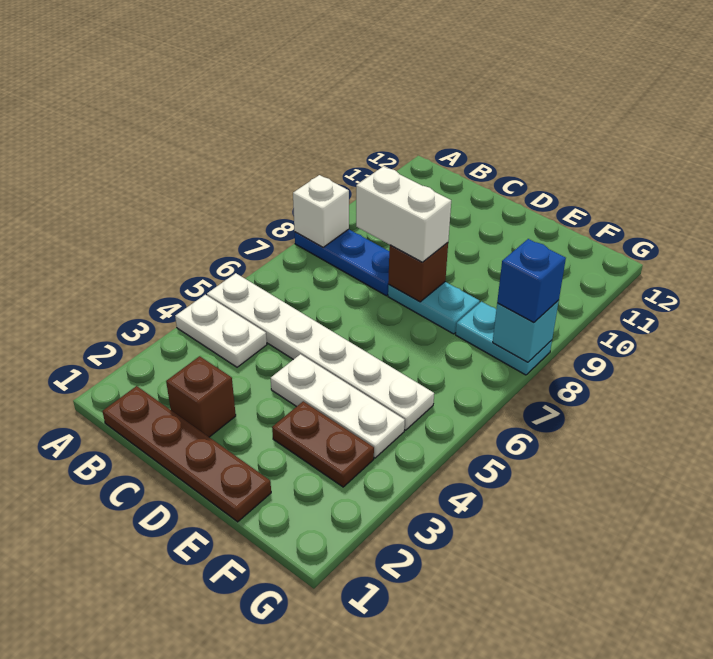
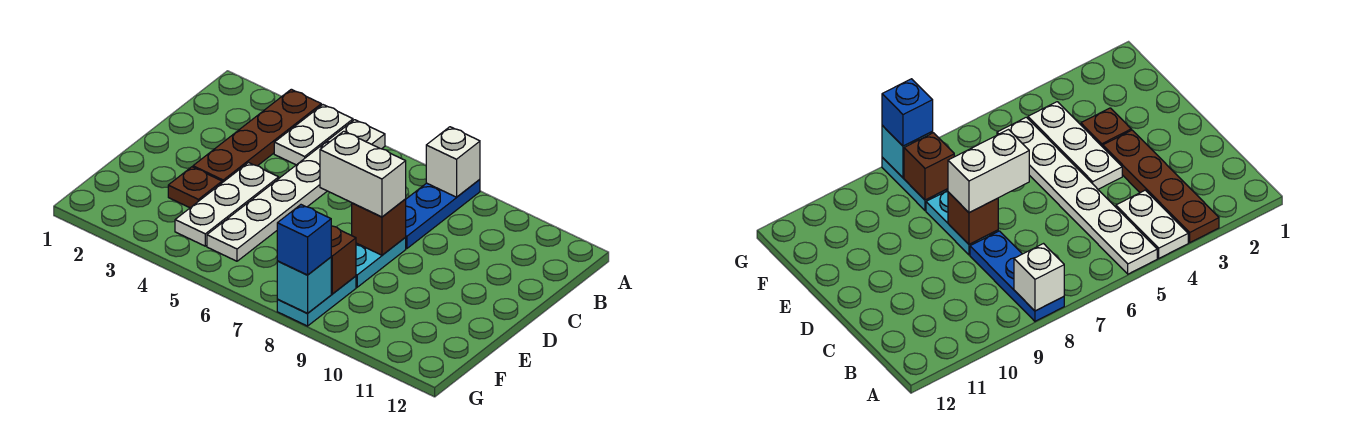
brown 1x4 plate [102,386,271,522] -> brown 1x4 plate moved to [193,89,321,183]
brown 1x1 brick [166,356,236,437] -> brown 1x1 brick moved to [331,226,356,294]
white 1x2 brick [356,166,451,262] -> white 1x2 brick turned to [320,131,406,217]
brown 1x2 plate [272,401,374,487] -> brown 1x1 plate [168,167,222,208]

